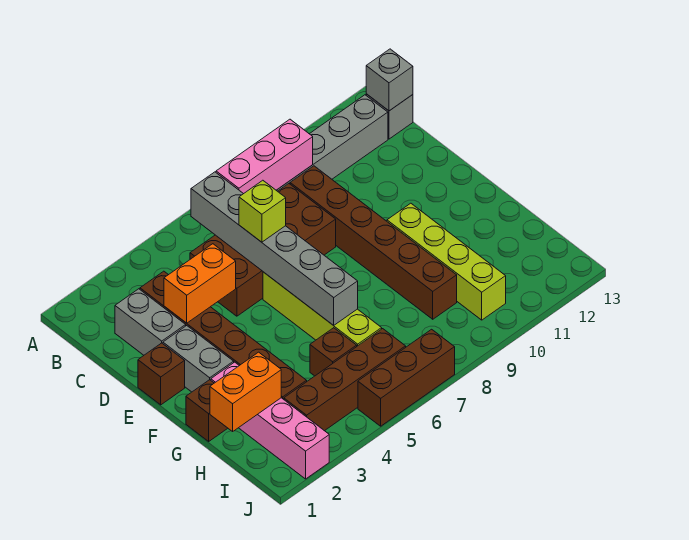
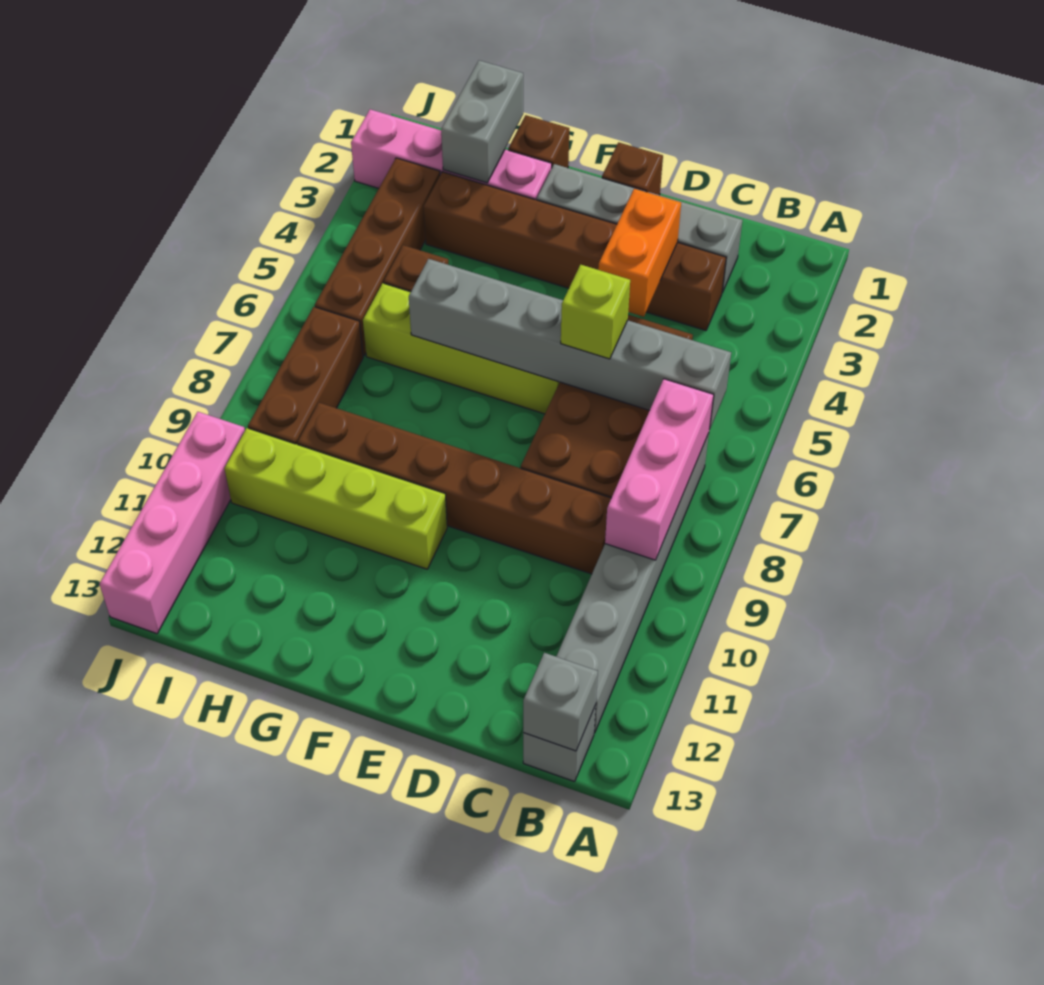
orange 1x2 brick [210,352,281,431] -> grey 1x2 brick [441,60,523,183]
brown 1x3 brick [358,329,455,426] -> brown 1x3 brick moved to [248,307,363,445]
none -> pink 1x4 brick [100,412,245,634]

